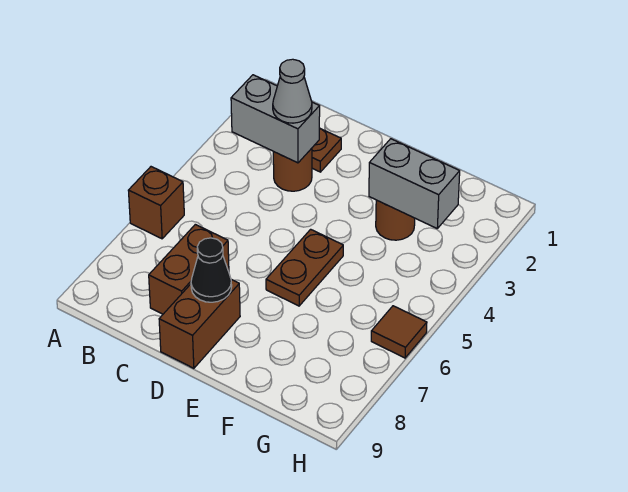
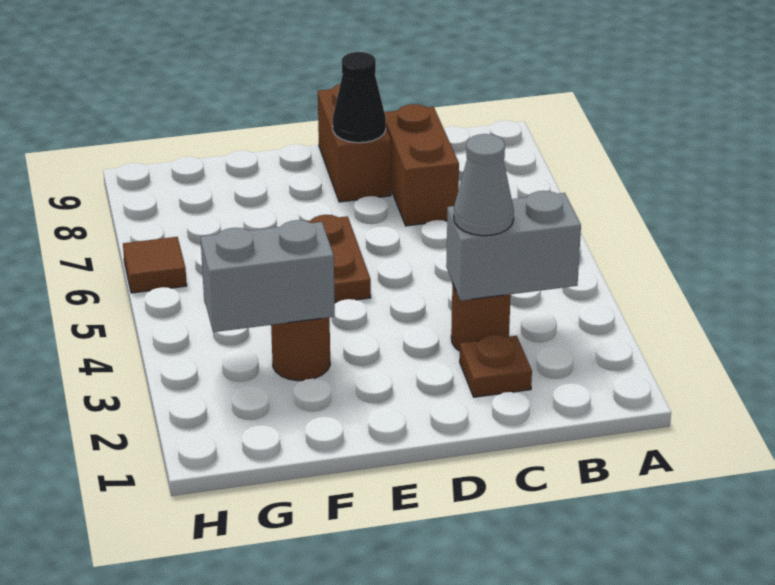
brown 1x1 brick [128,167,184,239] -> none

